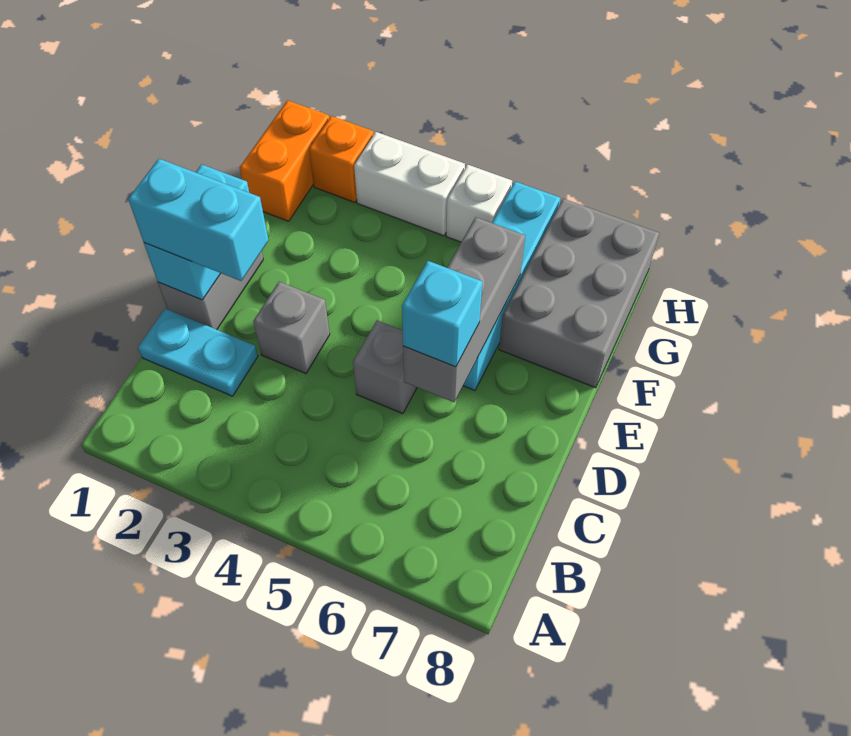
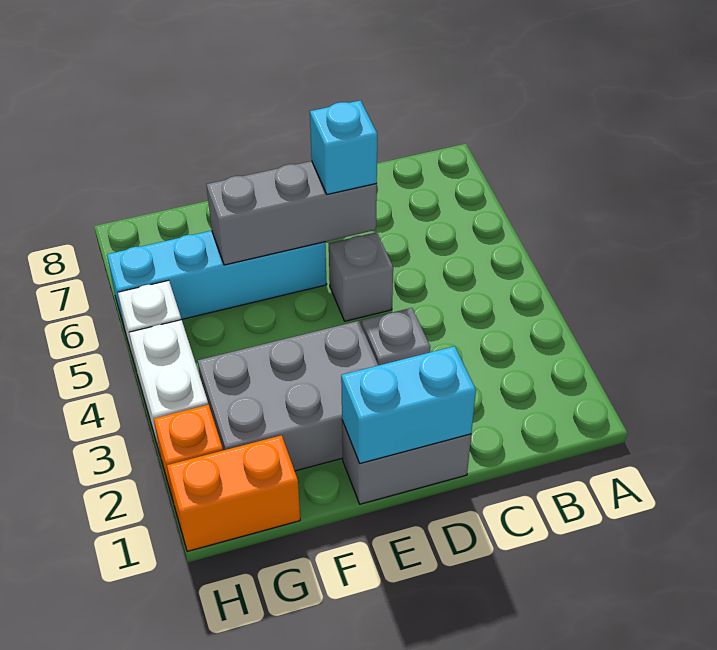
cyan 1x2 plate [138,309,258,396] -> none
cyan 1x2 brick [128,159,269,281] -> none
grey 2x3 brick [499,199,659,388] -> grey 2x3 brick moved to [198,321,378,471]

